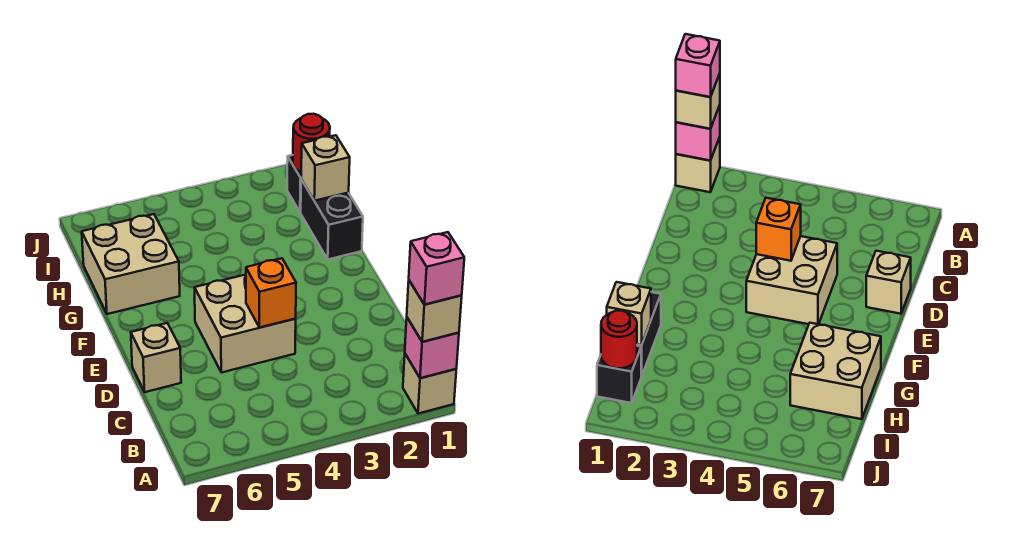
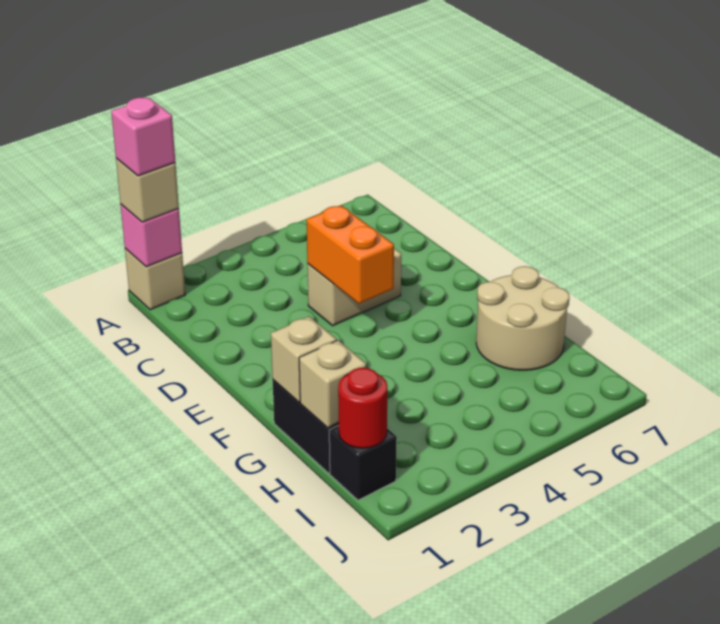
tan 2x2 brick [194,275,296,373] -> tan 1x2 brick [307,248,401,326]
orange 1x1 brick [246,258,296,328] -> orange 1x2 brick [306,206,394,304]
tan 1x1 brick [131,323,181,392] -> tan 1x1 brick moved to [271,317,337,402]
tan 2x2 brick [82,214,180,314] -> tan 2x2 round brick [476,266,569,370]

